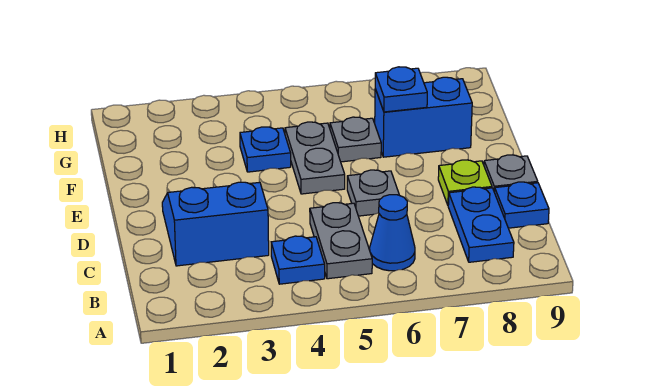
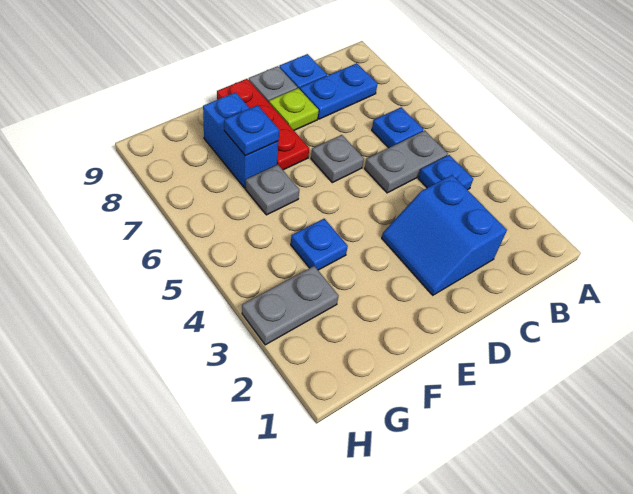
blue 1x1 cone [370,195,415,271] -> blue 1x1 plate [372,107,423,148]
grey 1x2 plate [285,122,345,194] -> grey 1x2 plate moved to [242,266,338,345]
none -> red 1x3 plate [217,79,309,170]

